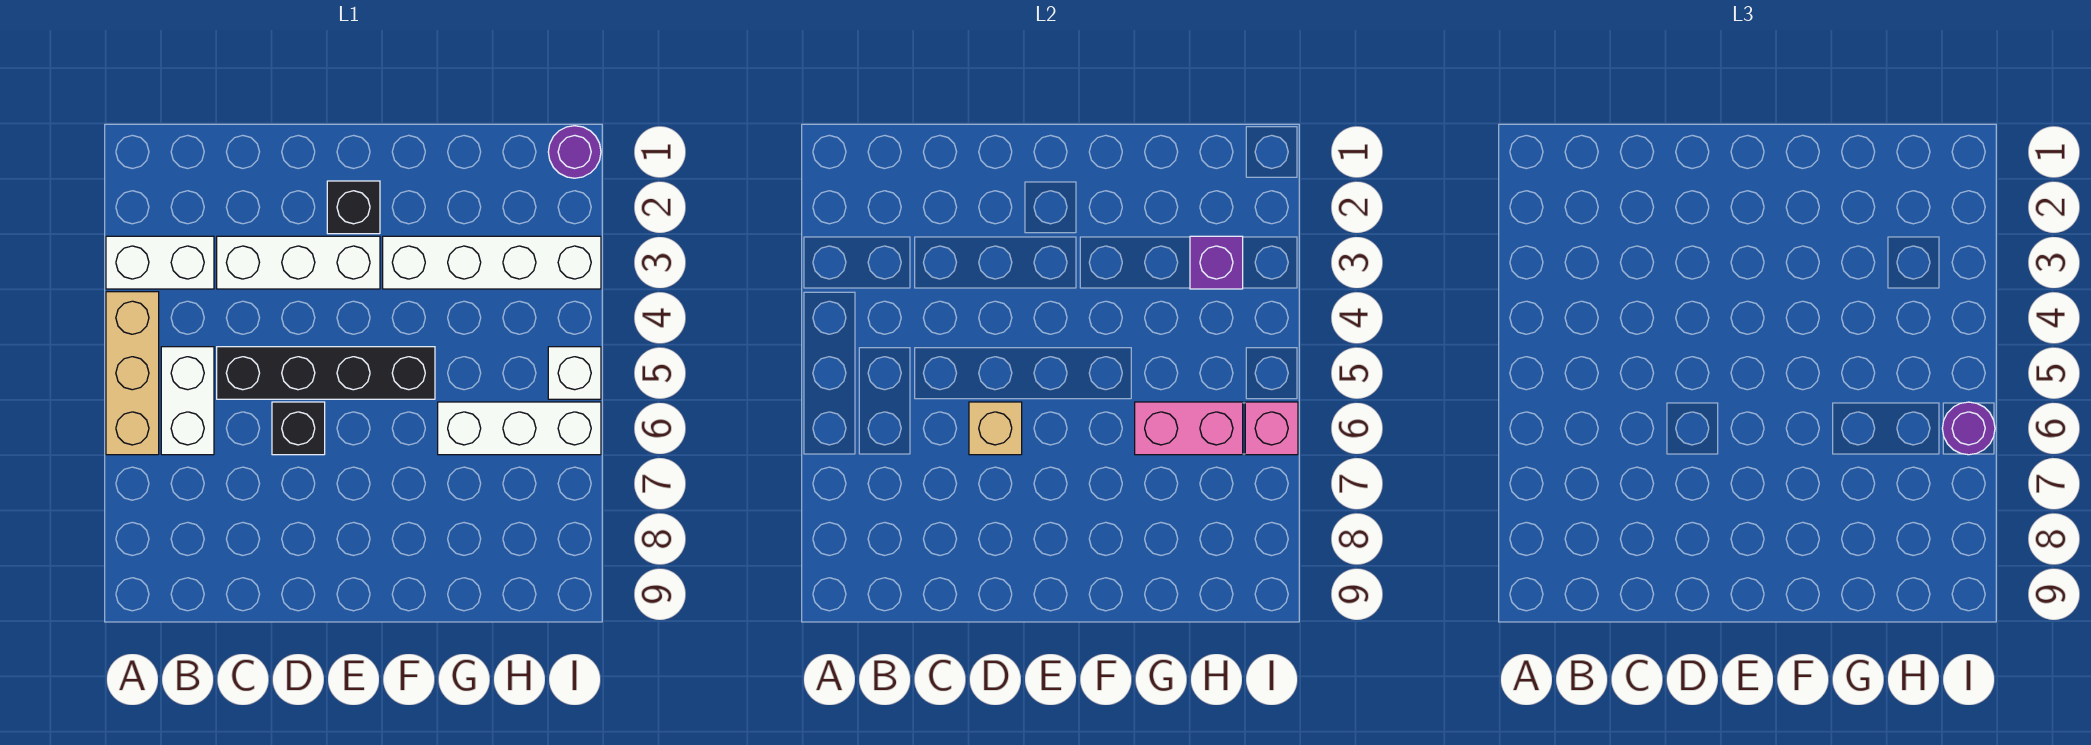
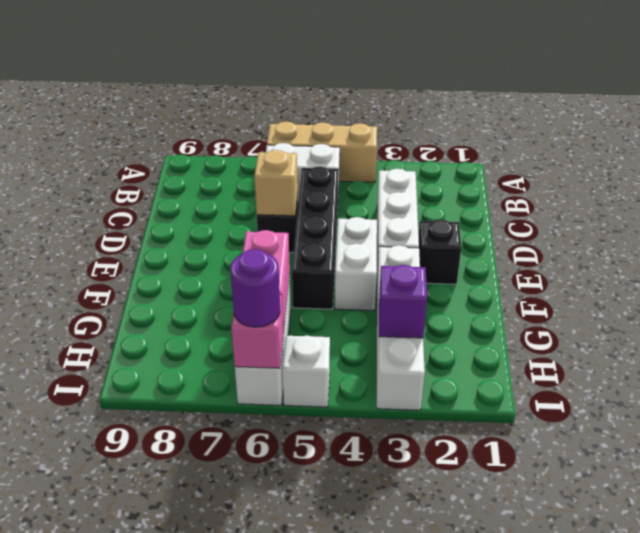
white 1x2 brick [106,236,214,289] -> white 1x2 brick moved to [335,217,377,310]
purple 1x1 round brick [548,126,601,178] -> none

